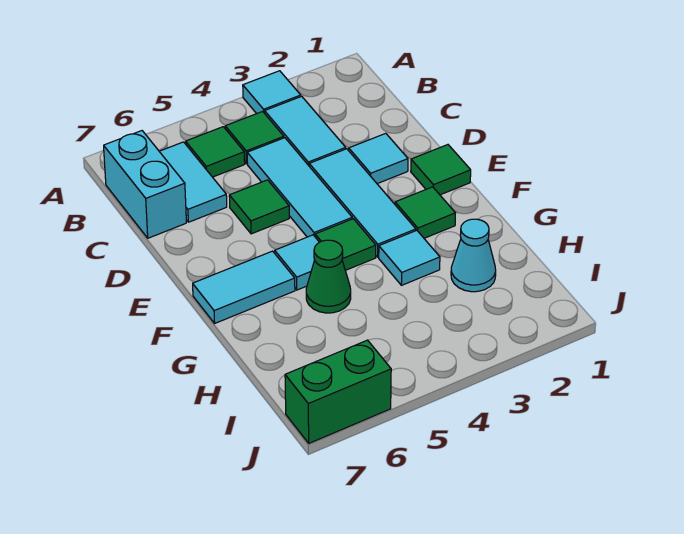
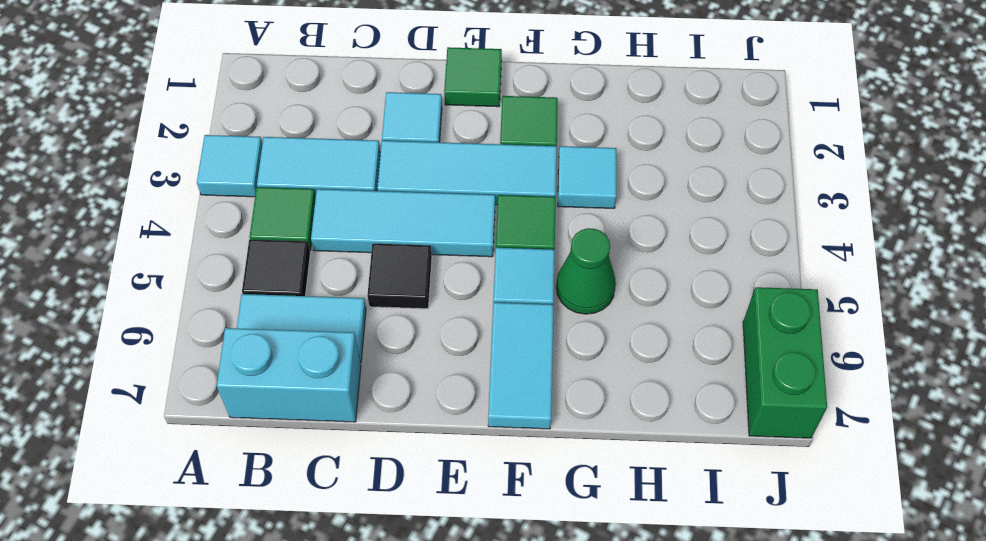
green 1x1 tile [186,127,245,177] -> black 1x1 tile [242,239,310,296]
green 1x1 tile [229,180,289,234] -> black 1x1 tile [367,244,432,309]
cyan 1x1 cone [451,219,496,292] -> none

